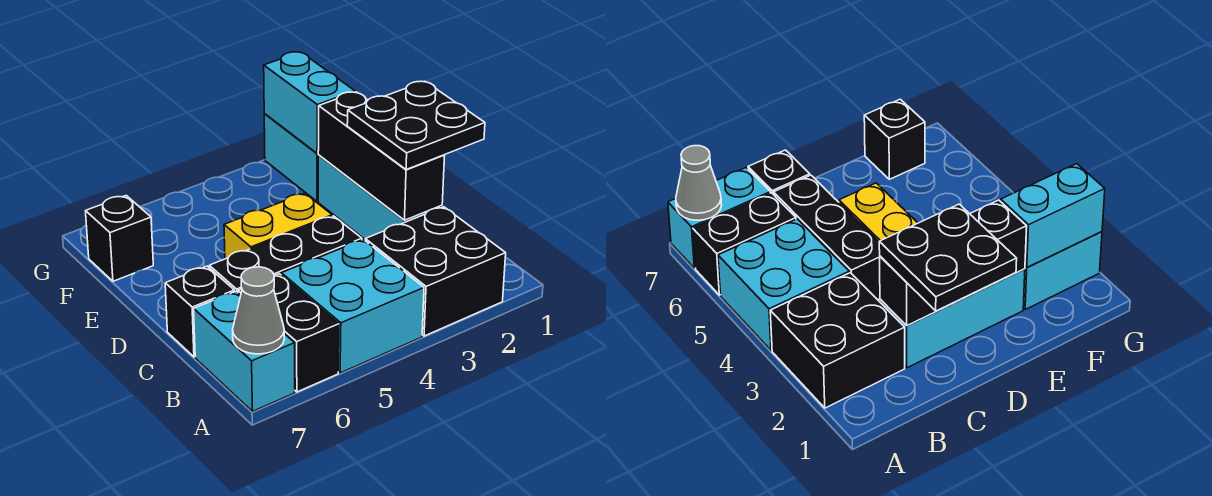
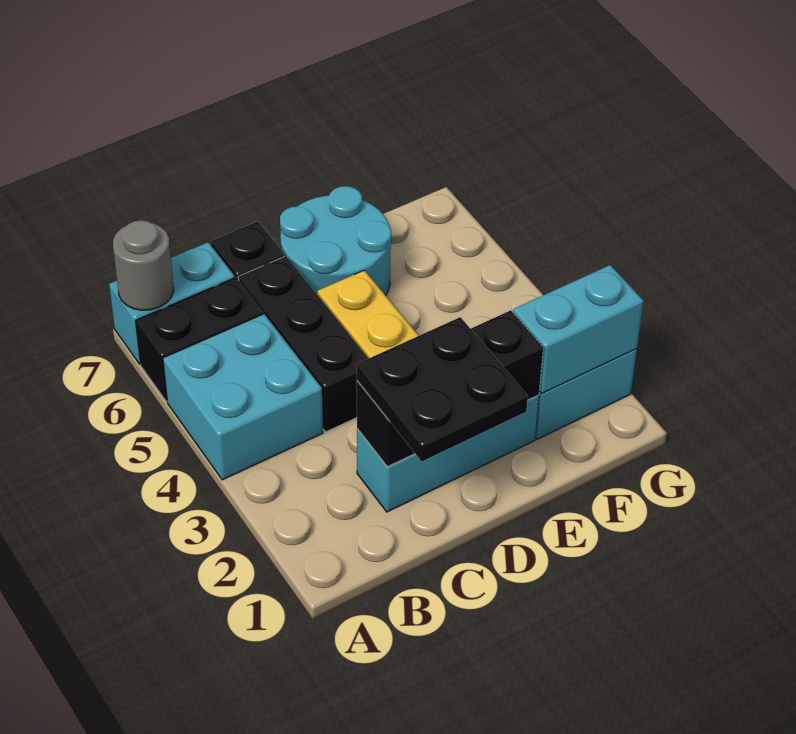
black 2x2 brick [365,207,506,336] -> none
grey 1x1 cone [233,267,284,354] -> grey 1x1 round brick [113,220,174,310]
none -> cyan 2x2 round brick [280,186,391,295]
black 1x1 brick [86,196,153,281] -> none

